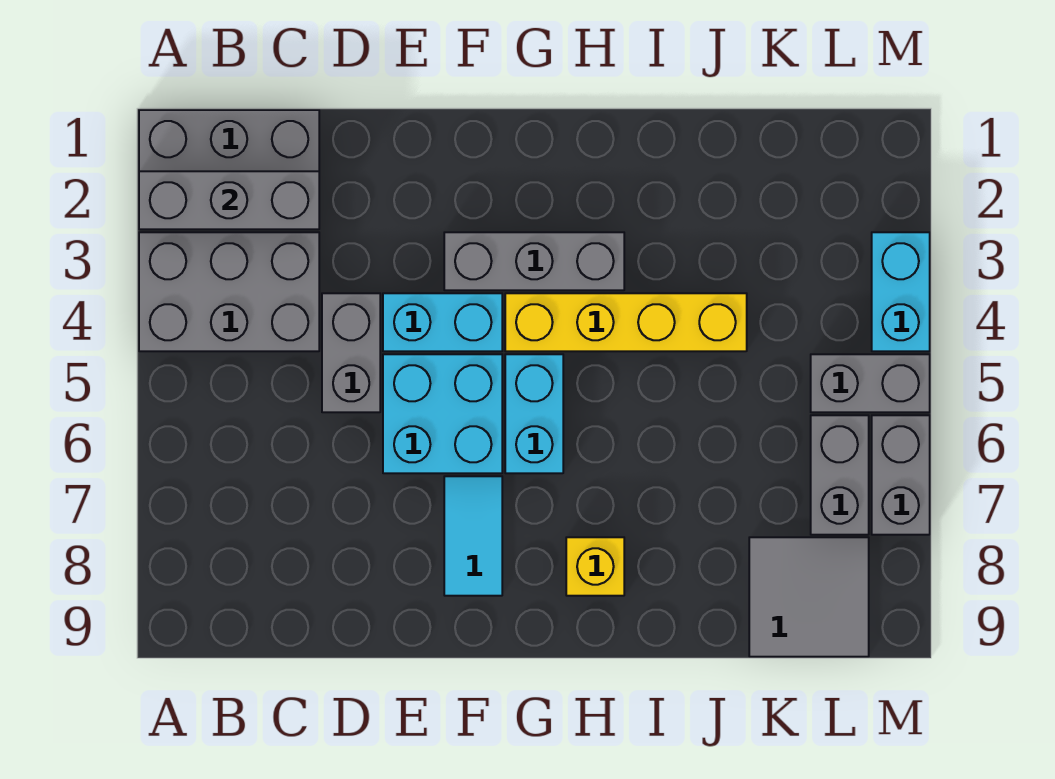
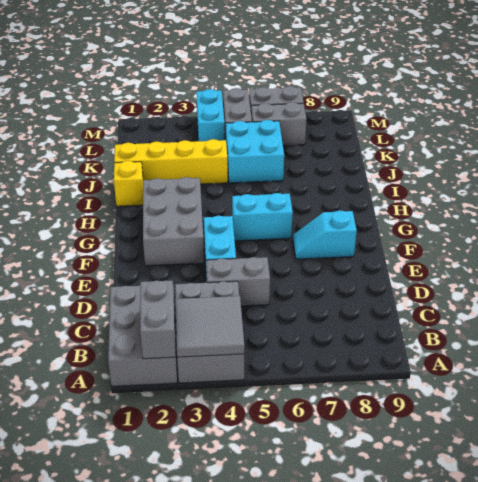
grey 1x3 brick [139,171,319,229] -> grey 1x2 brick [140,281,176,359]
cyan 2x2 brick [383,354,502,473] -> cyan 2x2 brick moved to [226,120,284,183]
grey 1x3 brick [444,232,624,290] -> grey 2x3 brick [143,177,204,266]
cyan 1x2 tile [444,476,502,596] -> cyan 1x2 slope [293,210,357,259]
yellow 1x4 brick [505,293,747,351] -> yellow 1x4 brick turned to [114,139,228,184]
yellow 1x1 brick [566,537,624,596] -> yellow 1x1 brick moved to [114,161,143,206]
grey 2x2 tile [749,537,869,657] -> grey 2x2 tile moved to [175,296,244,357]
cyan 1x2 brick [872,232,930,351] -> cyan 1x2 brick turned to [196,89,225,141]

